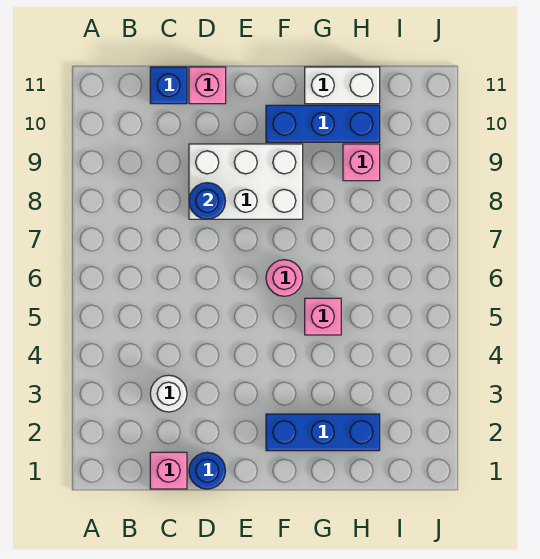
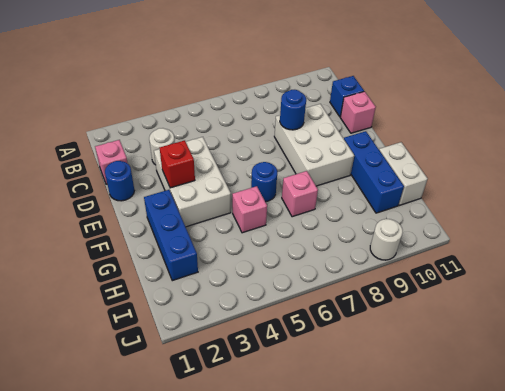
none -> white 2x3 brick [154,137,231,227]
none -> red 1x1 brick [160,140,195,188]
pink 1x1 round brick [266,260,303,296] -> blue 1x1 round brick [251,162,277,202]
pink 1x1 brick [343,144,380,181] -> pink 1x1 brick moved to [282,171,318,217]
none -> white 1x1 round brick [370,219,403,260]

